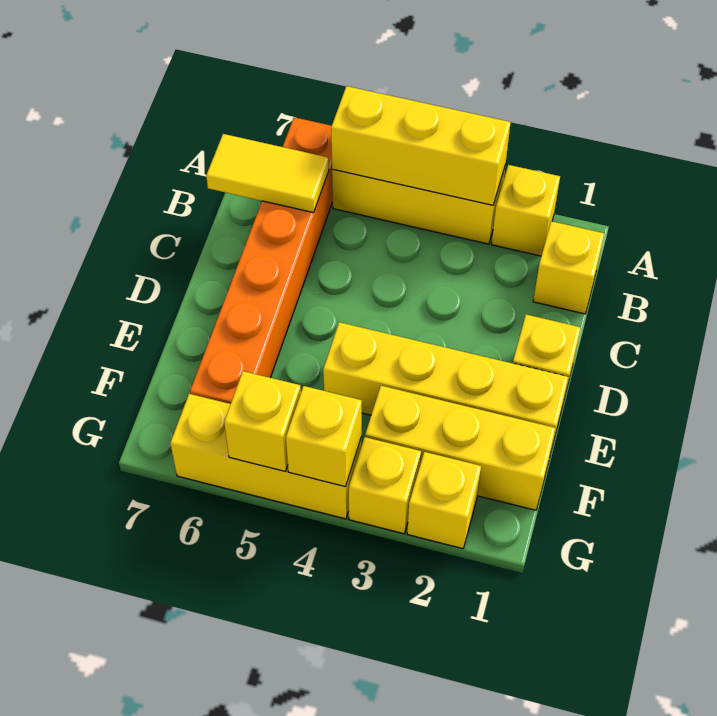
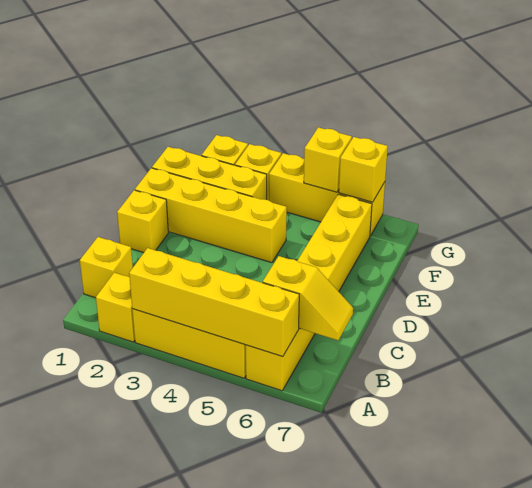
yellow 1x3 brick [331,86,511,205] -> yellow 1x4 brick [129,248,299,356]
orange 1x6 brick [190,117,333,404] -> yellow 1x6 brick [246,194,372,391]
yellow 1x2 tile [206,134,329,213] -> yellow 1x2 slope [263,256,353,340]
yellow 1x1 brick [286,386,362,487] -> yellow 1x1 brick moved to [339,137,388,202]

